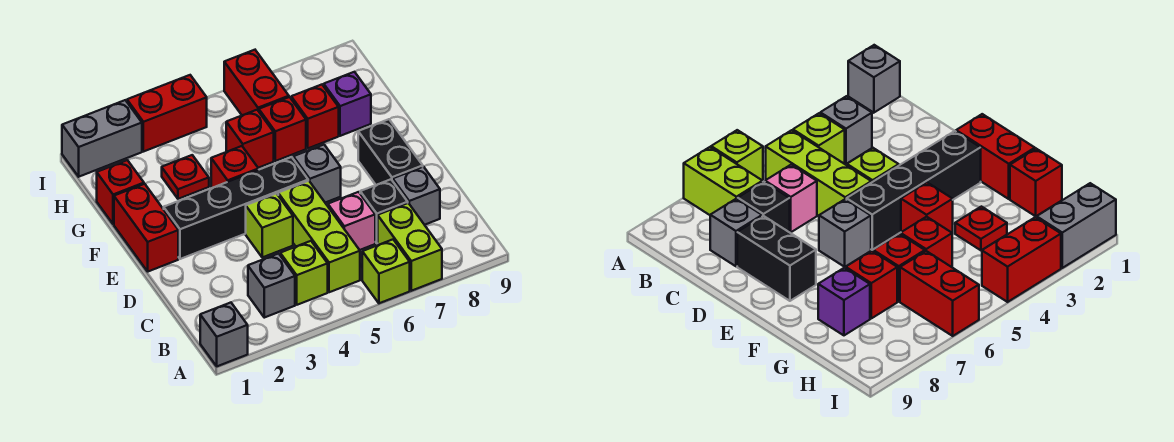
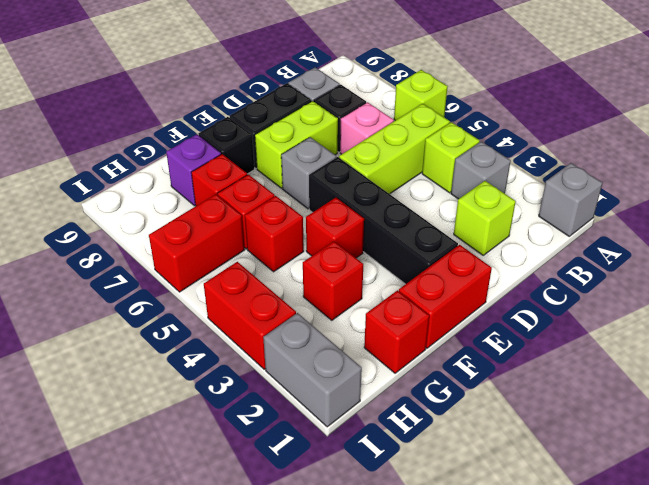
lime 1x2 brick [378,203,442,291] -> lime 1x2 brick moved to [255,101,338,188]
lime 1x1 brick [246,193,293,257] -> lime 1x1 brick moved to [454,181,516,255]
none -> black 1x1 brick [199,117,254,174]
red 1x1 plate [162,155,209,199] -> red 1x1 brick [303,241,363,320]

